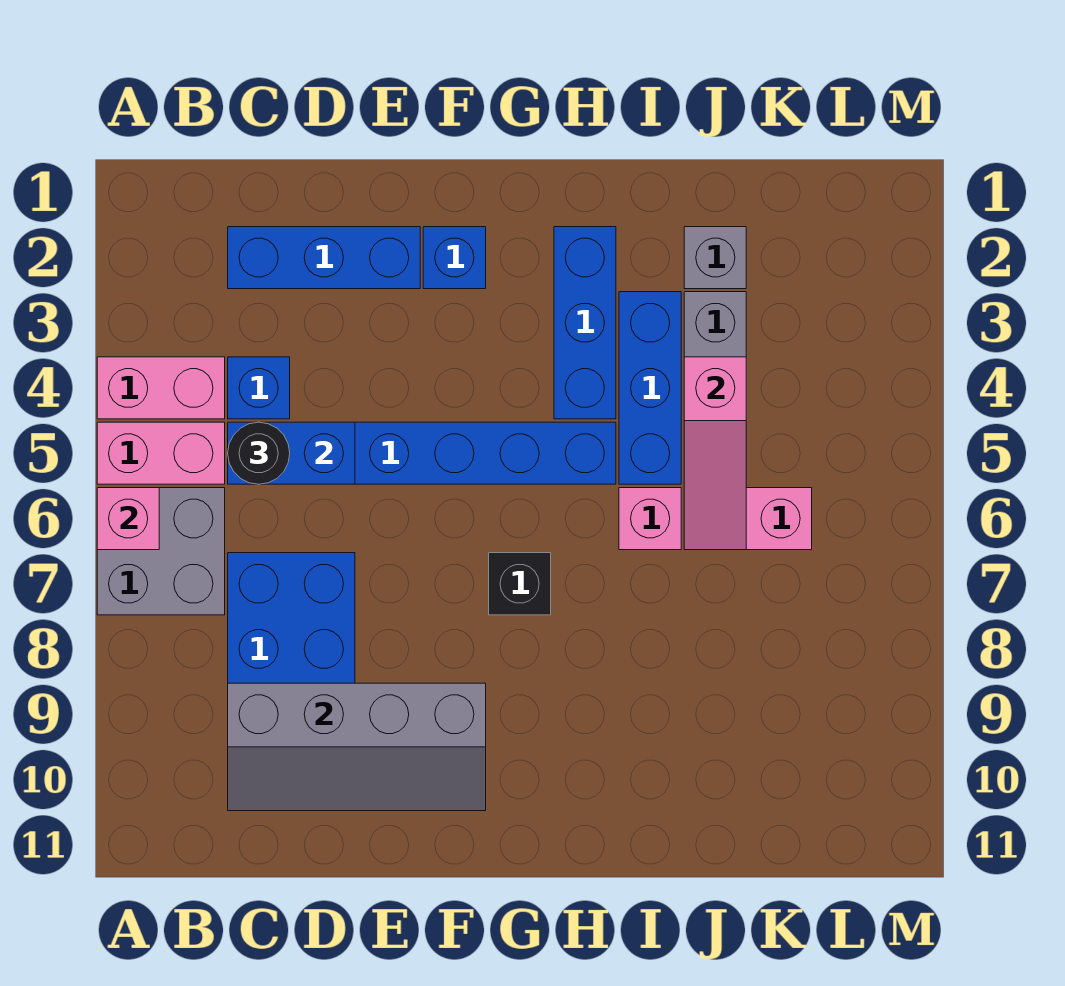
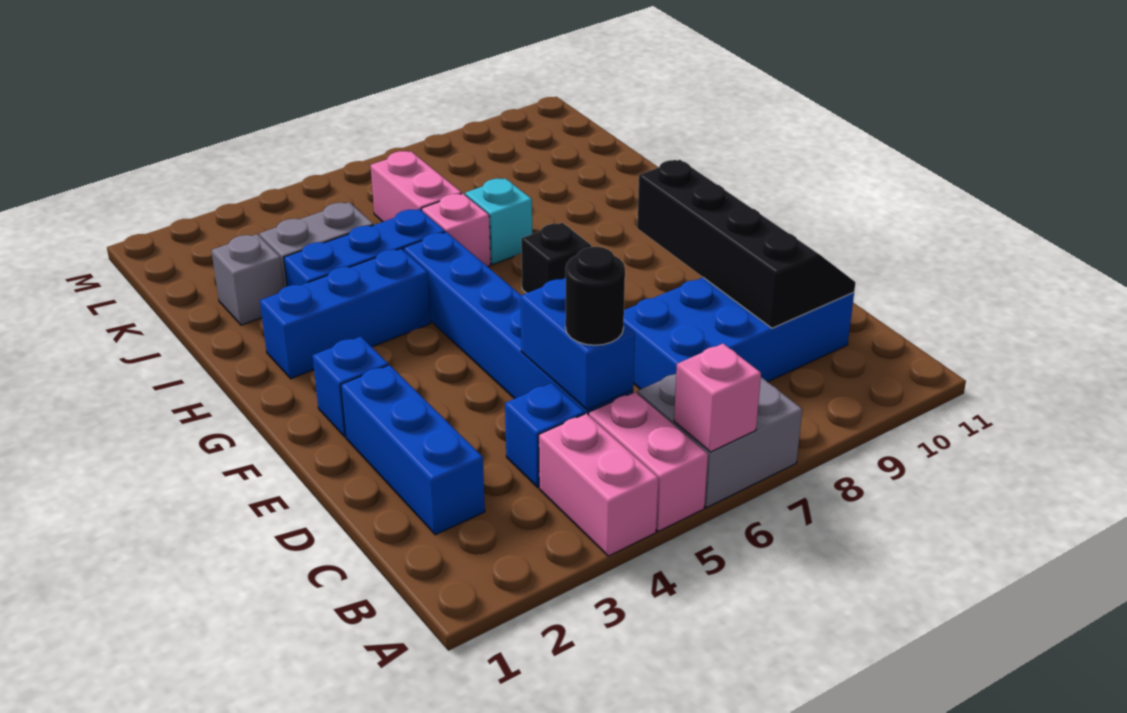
grey 2x4 slope [228,683,486,811] -> black 2x4 slope [637,160,856,328]
none -> cyan 1x1 brick [465,178,532,264]
pink 1x3 slope [684,357,746,550] -> none

